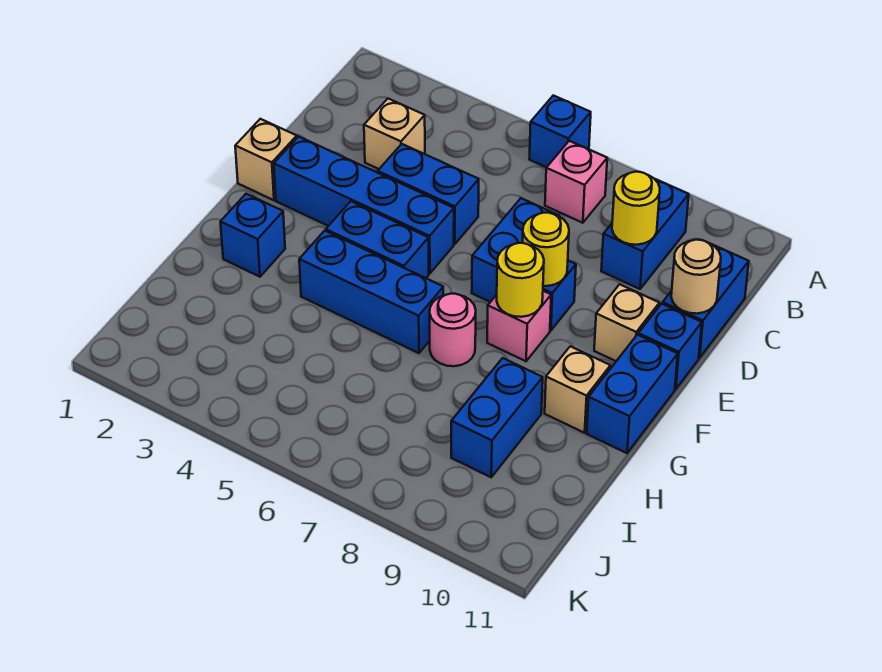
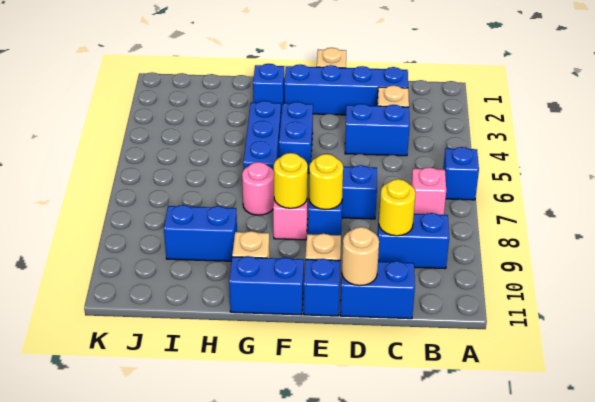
blue 1x2 brick [378,144,479,244] -> blue 1x2 brick turned to [345,104,410,156]
blue 1x4 brick [274,137,454,274] -> blue 1x4 brick turned to [284,64,408,115]

